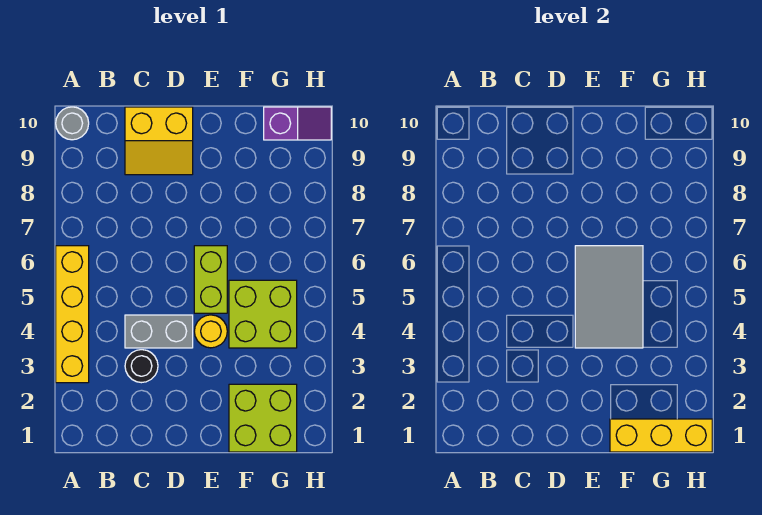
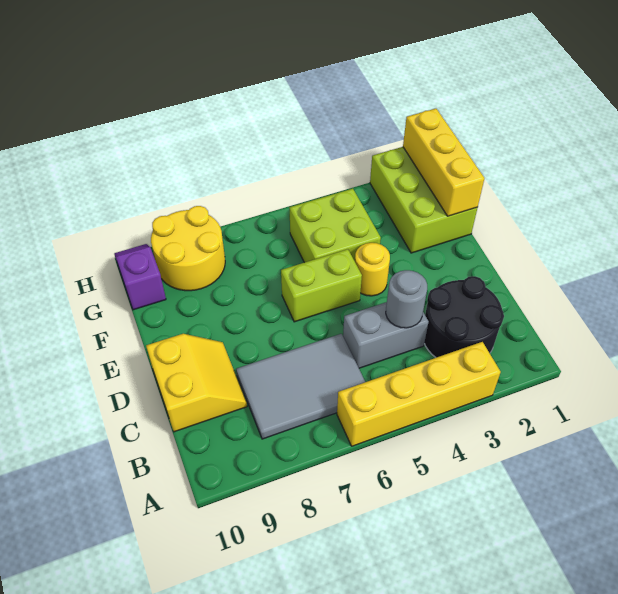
grey 1x1 round brick [56,107,89,140] -> grey 1x1 round brick moved to [386,270,427,328]
black 1x1 round brick [125,350,158,383] -> black 2x2 round brick [424,276,504,358]
grey 1x2 brick [125,315,193,348] -> grey 1x2 brick turned to [343,302,428,368]
grey 2x3 tile [575,246,643,348] -> grey 2x3 tile moved to [236,334,365,439]
lime 2x2 brick [229,384,297,452] -> lime 2x3 brick [370,147,478,253]
none -> yellow 2x2 round brick [151,206,225,291]

